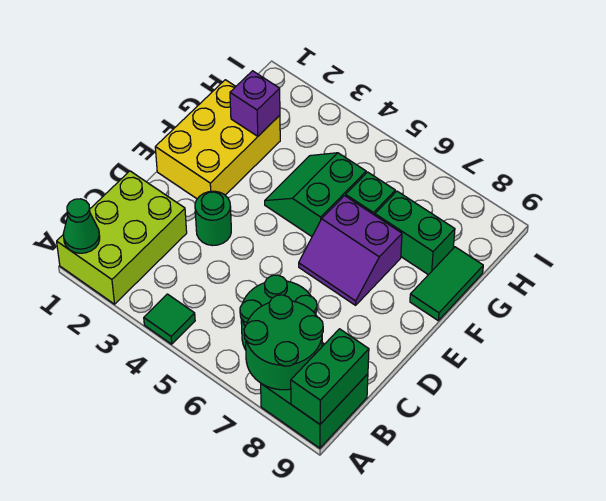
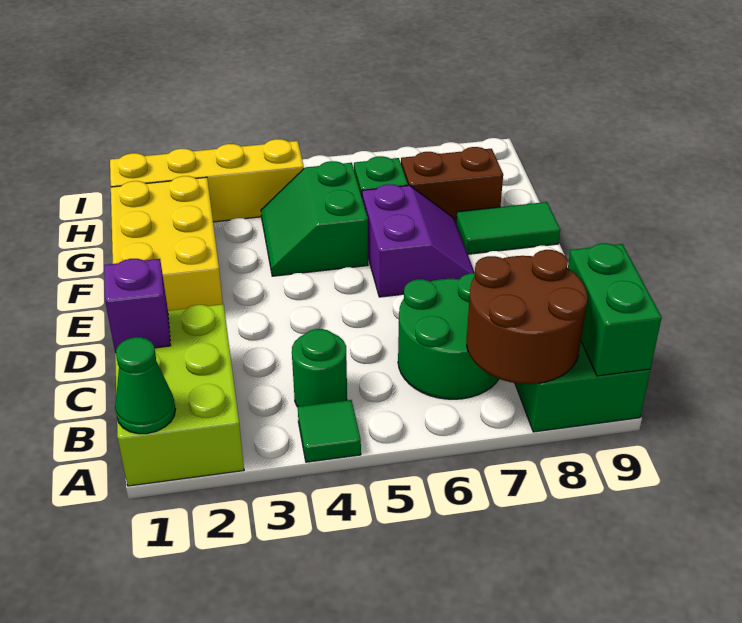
green 2x2 round brick [244,295,323,390] -> brown 2x2 round brick [467,250,587,384]
green 1x1 round brick [195,191,231,246] -> green 1x1 round brick moved to [292,329,347,407]
purple 2x2 slope [299,196,402,305] -> purple 2x2 slope turned to [362,184,475,297]
green 1x2 tile [410,247,483,320] -> green 1x2 tile turned to [456,202,560,254]
purple 1x1 brick [230,71,280,136] -> purple 1x1 brick moved to [104,259,171,353]
green 1x2 brick [375,191,455,275] -> brown 1x2 brick [401,147,503,222]
none -> yellow 1x4 brick [110,139,304,222]

